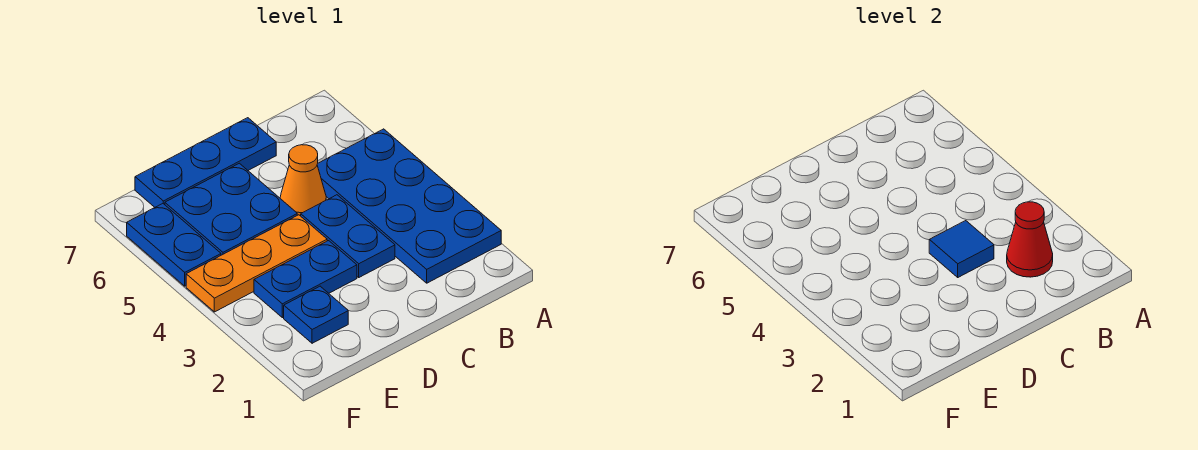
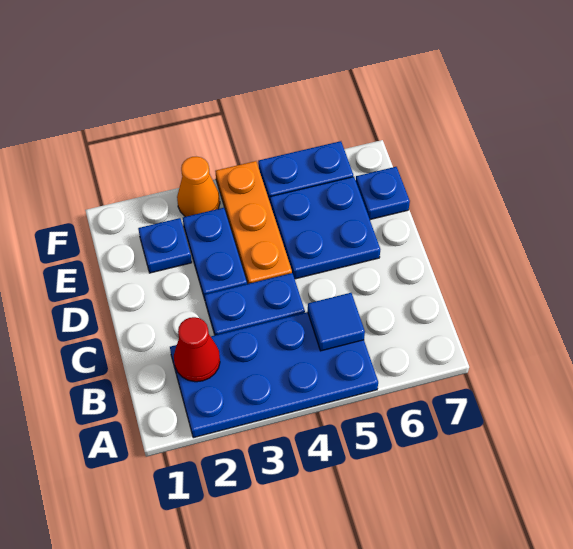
blue 1x1 tile [929,221,994,277] -> blue 1x1 tile moved to [308,293,365,351]
orange 1x1 cone [280,145,326,216] -> orange 1x1 cone moved to [177,157,220,217]
blue 1x3 plate [135,118,276,207] -> blue 1x1 plate [356,167,410,220]

